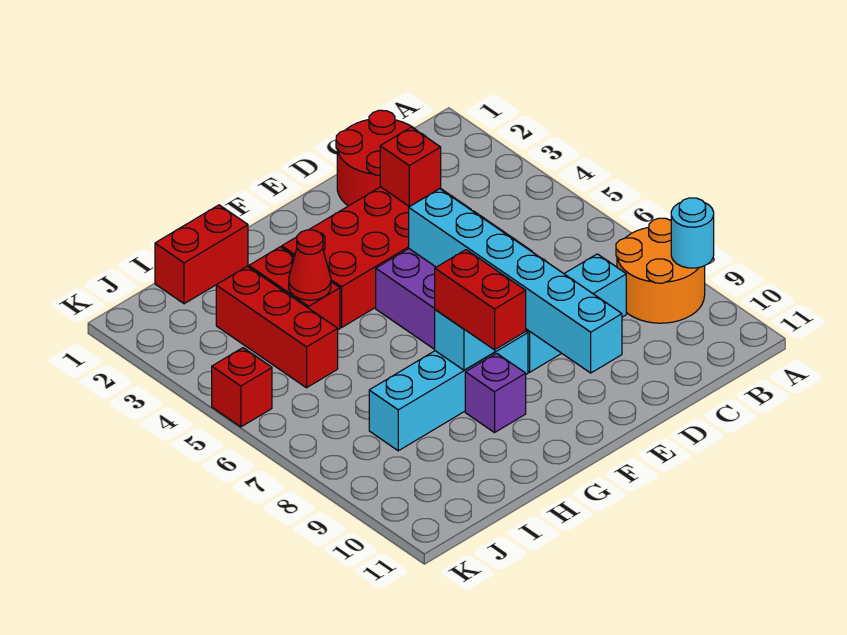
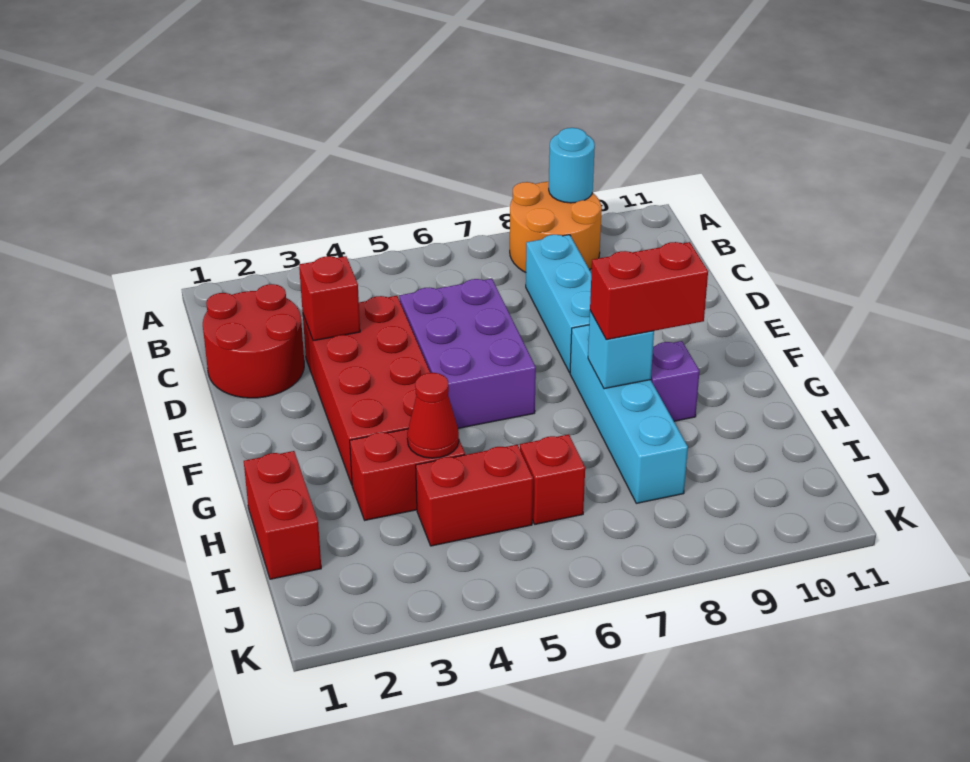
cyan 1x6 brick [409,189,622,373] -> none
red 1x3 brick [216,266,338,388] -> red 1x2 brick [416,445,533,546]
red 1x1 brick [212,348,272,427] -> red 1x1 brick moved to [520,434,585,524]

